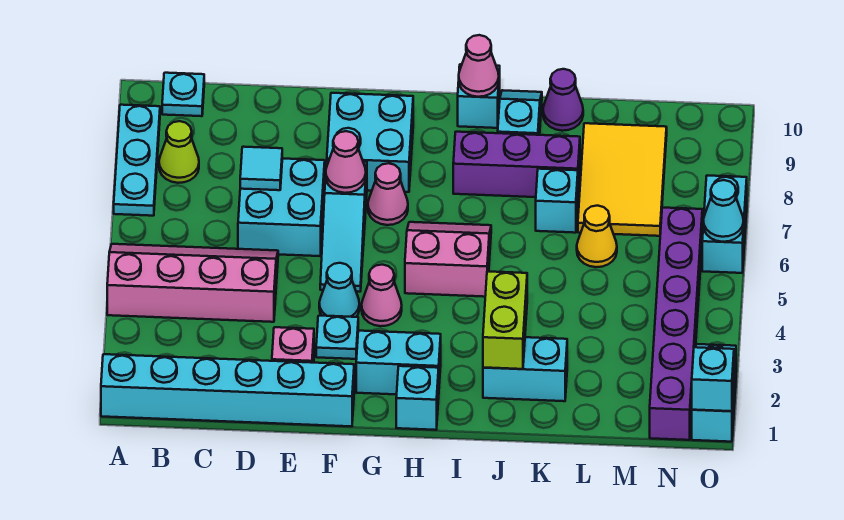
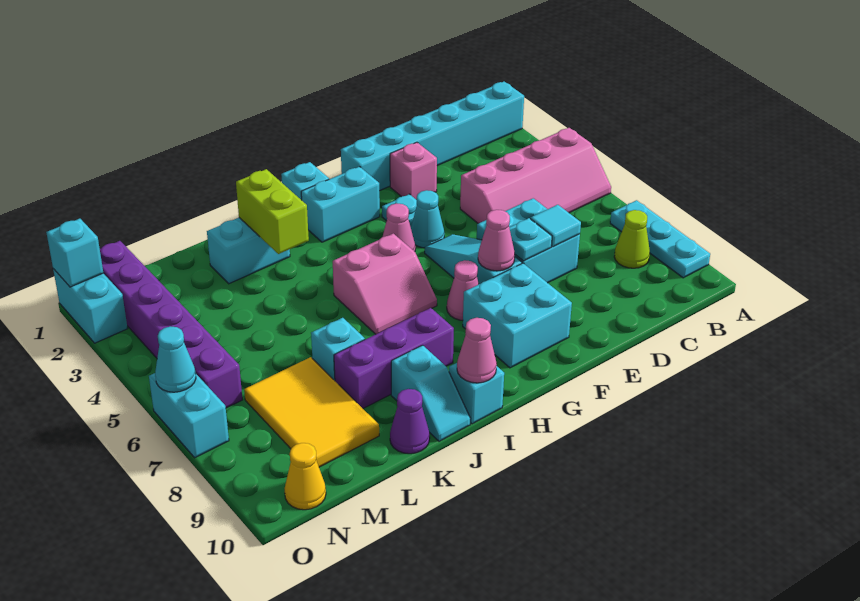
cyan 1x1 plate [162,73,204,116] -> cyan 1x1 plate moved to [509,218,552,261]
yellow 1x1 cone [577,206,617,267] -> yellow 1x1 cone moved to [284,443,326,510]

